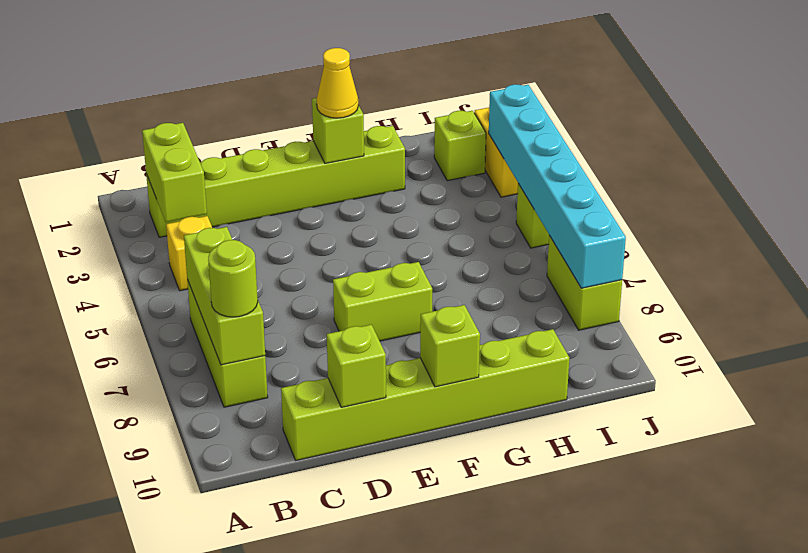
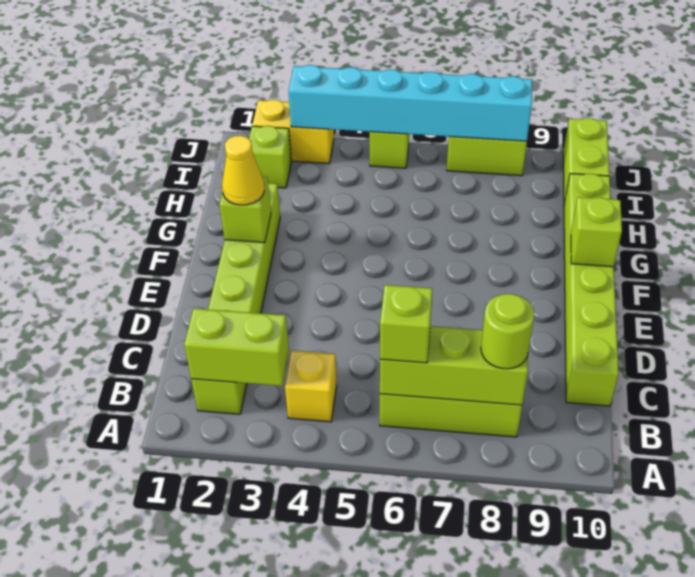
lime 1x1 brick [327,325,386,407] -> lime 1x1 brick moved to [380,285,432,363]
lime 1x2 brick [333,262,432,341] -> lime 1x2 brick moved to [563,118,609,204]

